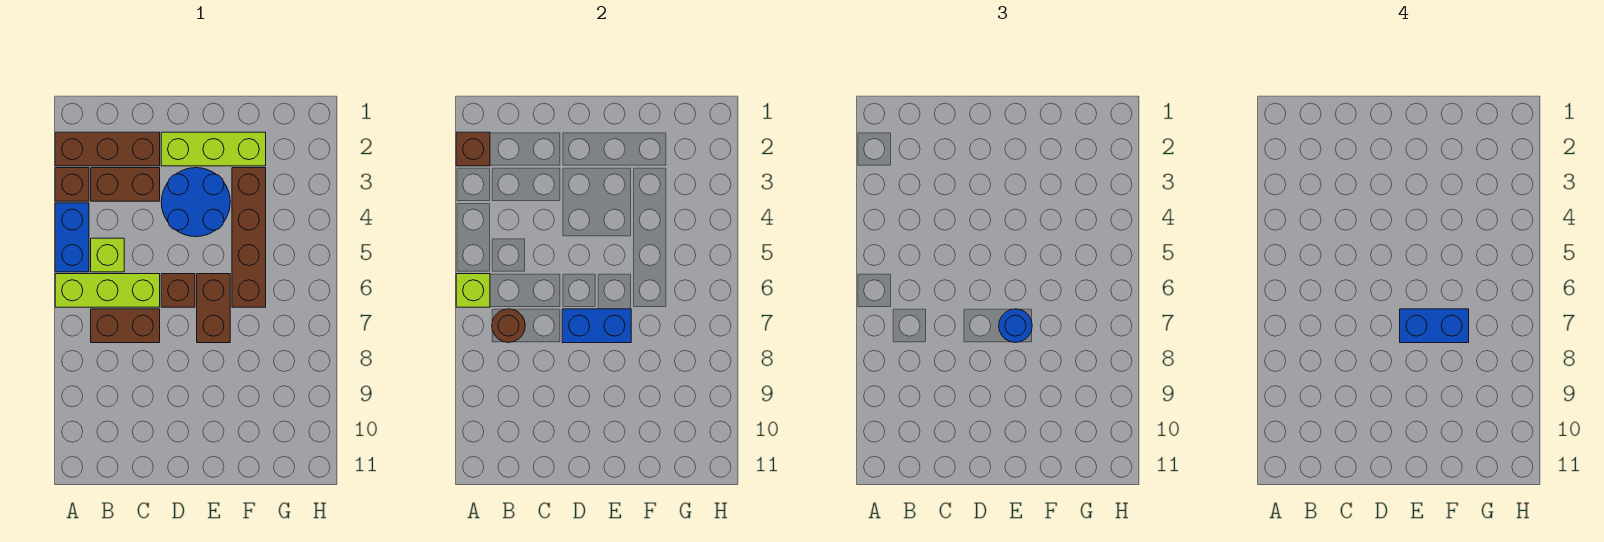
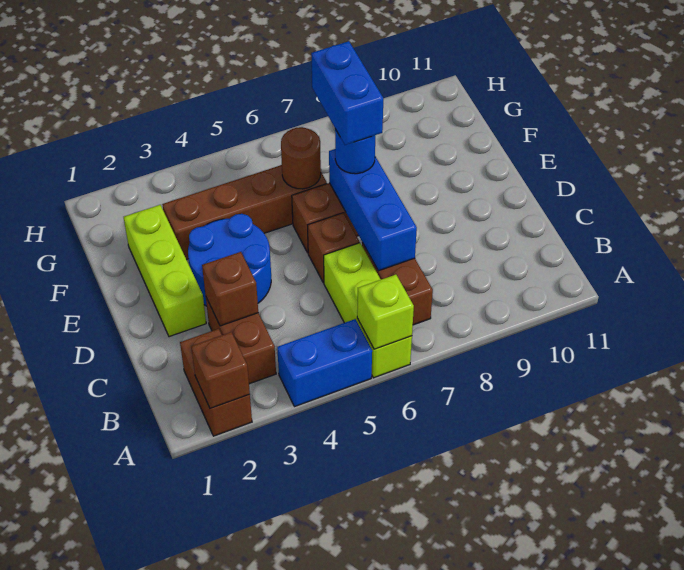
brown 1x3 brick [55,132,160,166] -> brown 1x2 brick [180,329,252,436]
brown 1x1 brick [55,168,89,201] -> brown 1x1 brick moved to [202,252,258,326]
lime 1x1 brick [91,238,124,272] -> none
brown 1x1 round brick [492,309,525,342] -> brown 1x1 round brick moved to [281,127,321,189]
blue 1x2 brick [562,309,631,343] -> blue 1x3 brick [329,149,417,271]

